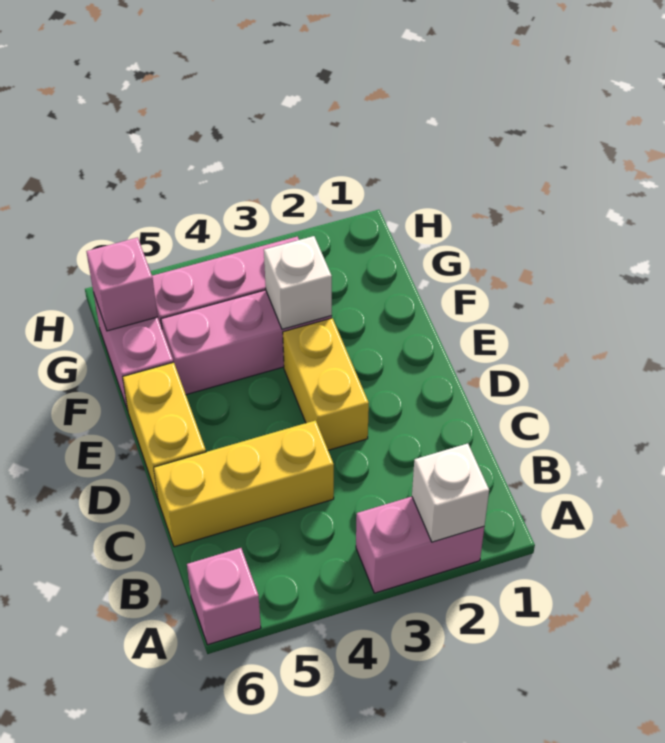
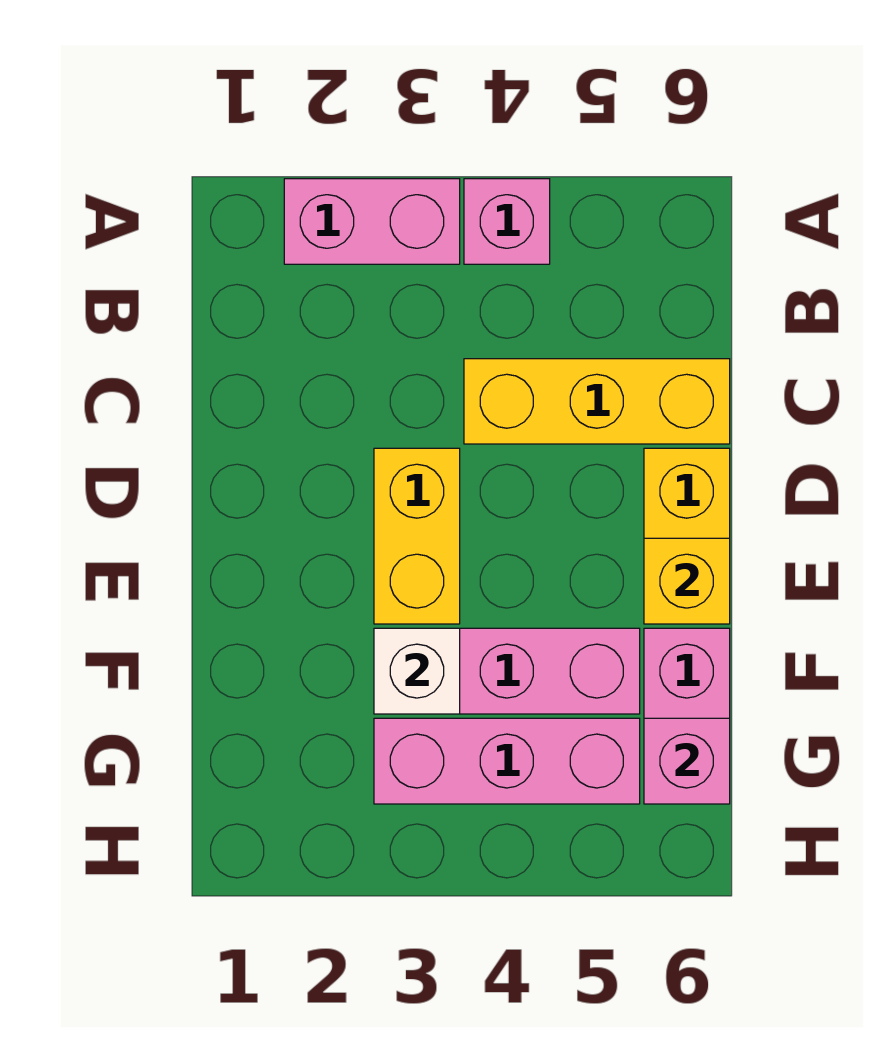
white 1x1 brick [412,444,489,542] -> none
pink 1x1 brick [187,548,261,645] -> pink 1x1 brick moved to [464,179,550,264]
none -> yellow 1x1 brick [644,538,730,624]

